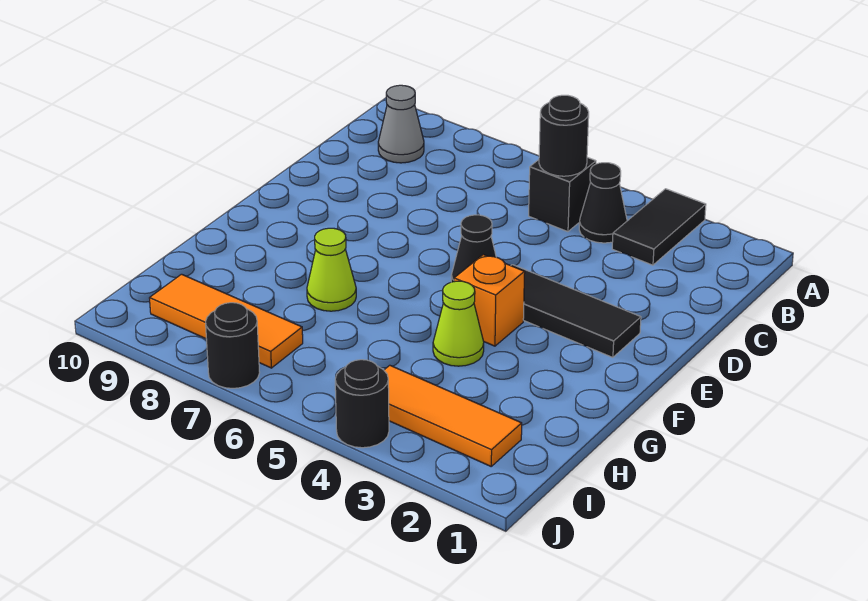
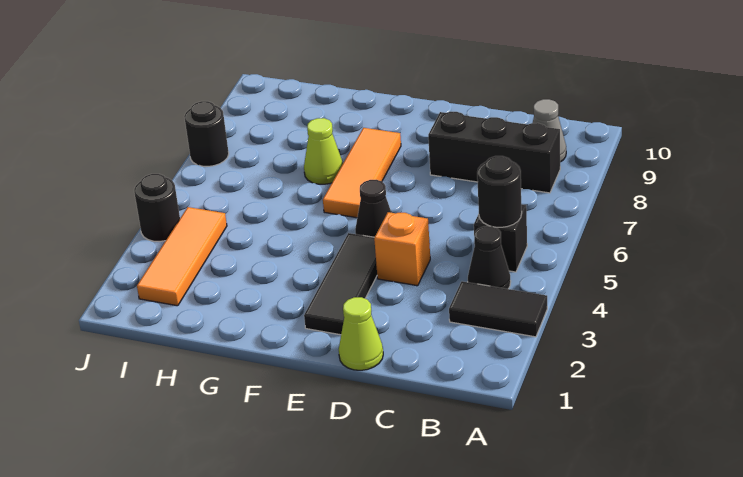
none -> black 1x3 brick [428,112,560,193]
orange 1x1 brick [454,255,525,346] -> orange 1x1 brick moved to [374,212,430,286]
lime 1x1 cone [433,281,484,366] -> lime 1x1 cone moved to [339,297,383,370]
orange 1x3 tile [150,274,303,368] -> orange 1x3 tile moved to [323,128,401,218]

